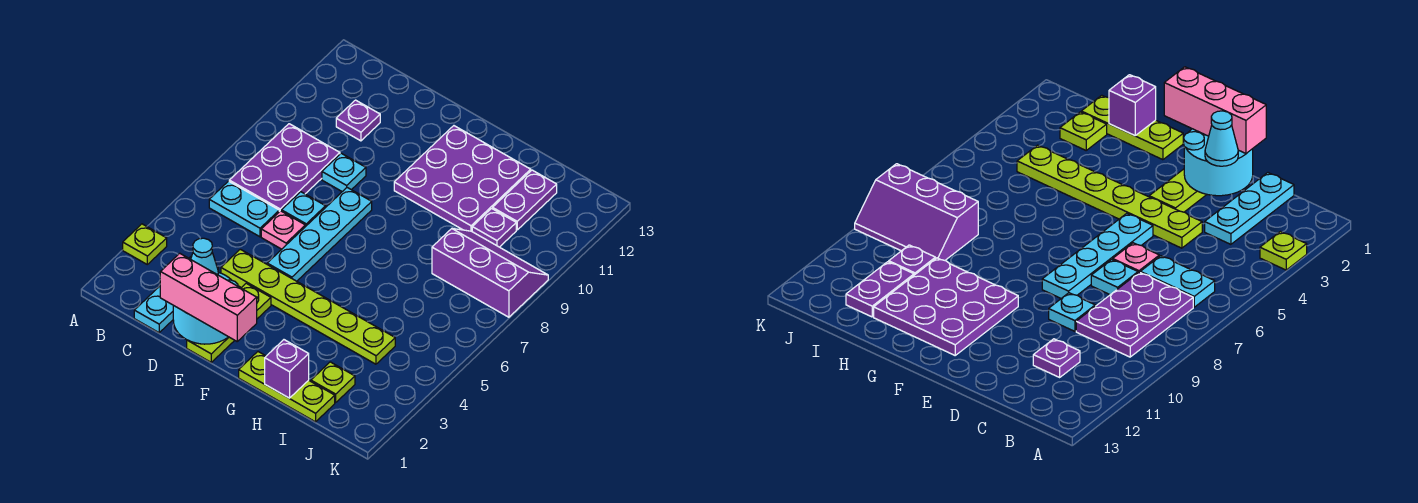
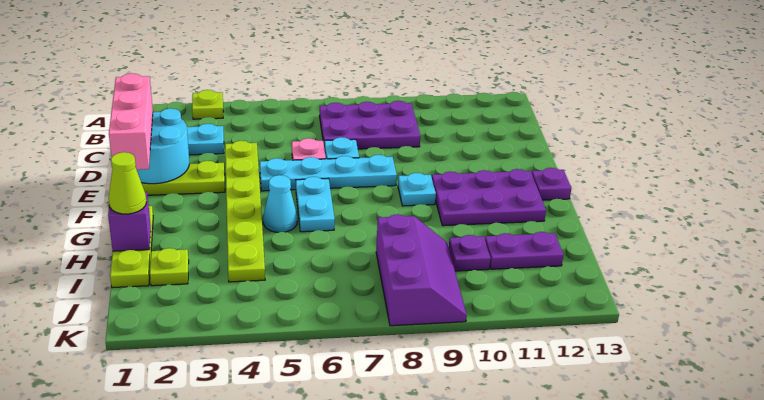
cyan 1x2 plate [209,181,279,237] -> cyan 1x2 plate moved to [296,177,335,232]
purple 1x1 plate [336,100,380,141] -> purple 1x1 plate moved to [532,168,571,200]
cyan 1x1 cone [191,238,218,275] -> cyan 1x1 cone moved to [263,175,297,232]
cyan 1x1 plate [322,153,366,192] -> cyan 1x1 plate moved to [398,173,436,206]
purple 3x3 plate [394,126,531,231] -> purple 2x3 plate [432,169,546,226]
none -> lime 1x1 cone [109,152,146,214]

